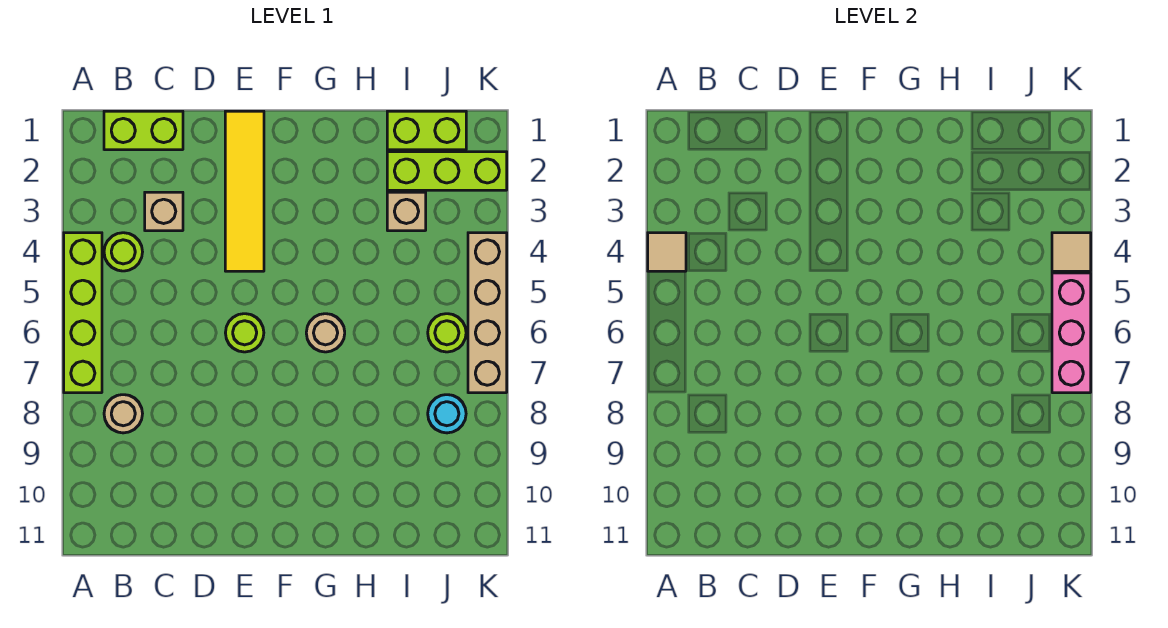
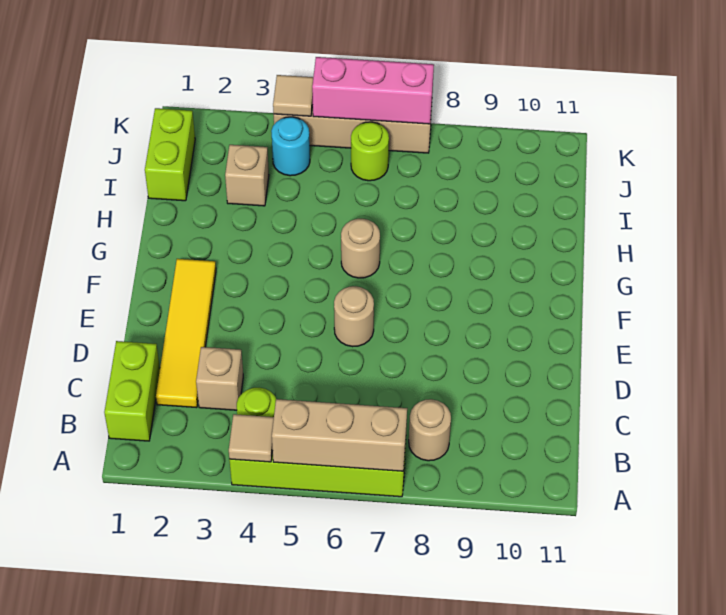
none -> tan 1x3 brick [272,399,407,471]
yellow 1x4 tile [225,111,264,271] -> yellow 1x4 tile turned to [156,259,216,408]
lime 1x1 round brick [225,314,264,352] -> tan 1x1 round brick [334,286,374,347]
lime 1x3 brick [387,152,507,190] -> none
cyan 1x1 round brick [428,395,466,433] -> cyan 1x1 round brick moved to [271,117,310,176]

